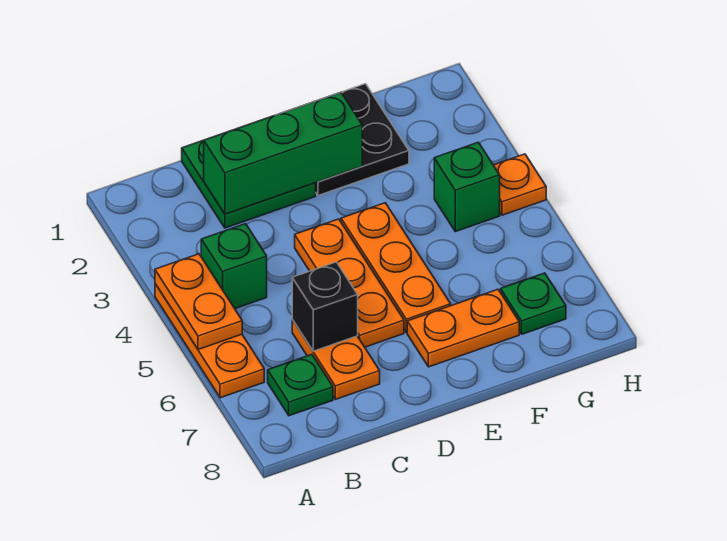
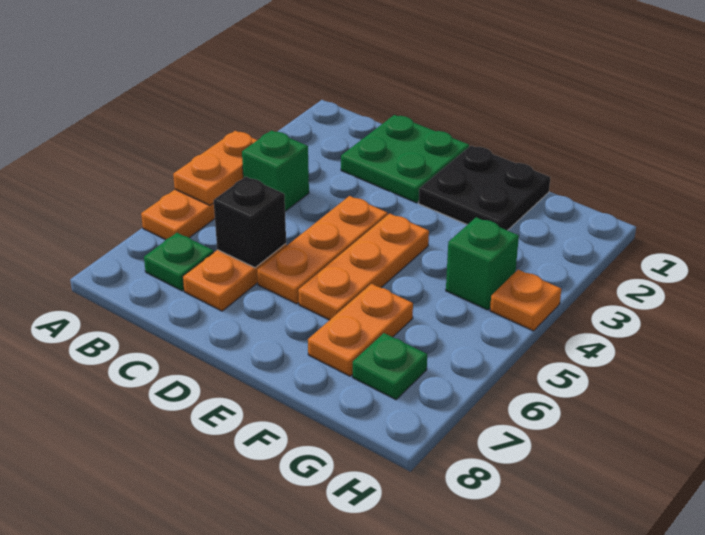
green 1x3 brick [204,92,362,214] -> none
orange 1x2 plate [407,289,519,367] -> orange 1x2 plate turned to [308,284,413,376]

